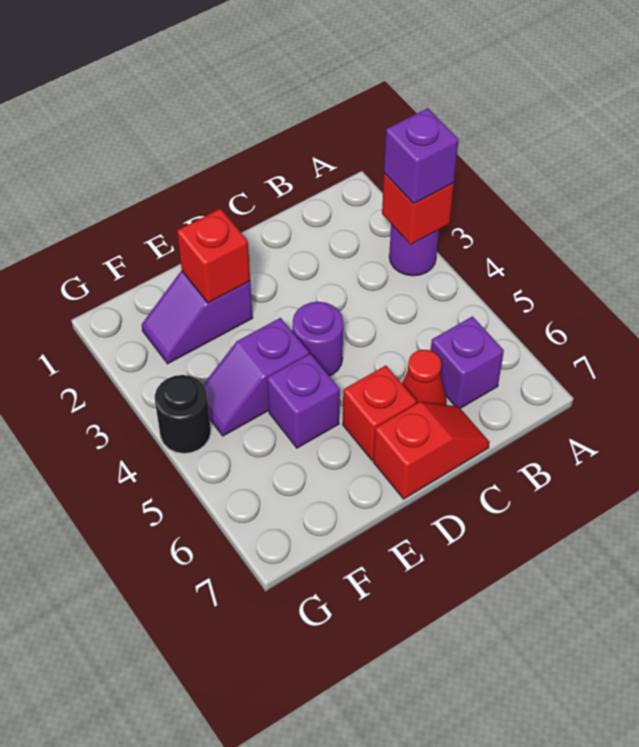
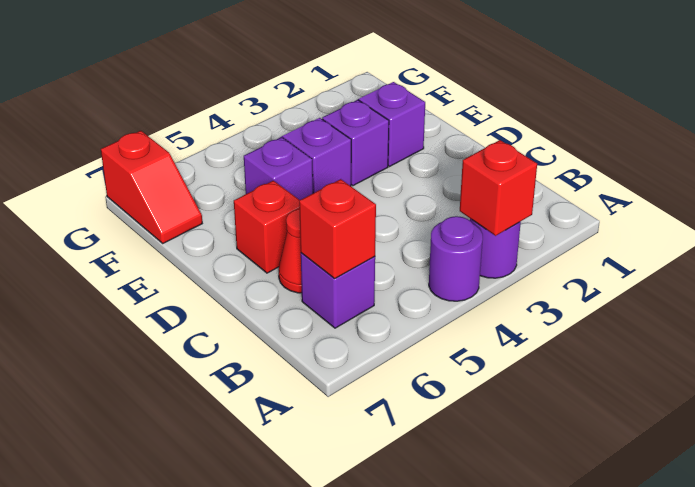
purple 1x1 brick [384,108,459,204] -> purple 1x1 brick moved to [322,100,389,186]
red 1x2 slope [373,402,489,499] -> red 1x2 slope moved to [101,131,202,243]
purple 1x1 round brick [293,302,343,376] -> purple 1x1 round brick moved to [429,216,483,301]
red 1x1 brick [177,209,250,303] -> red 1x1 brick moved to [299,179,376,278]
black 1x1 round brick [155,375,211,453] -> none

